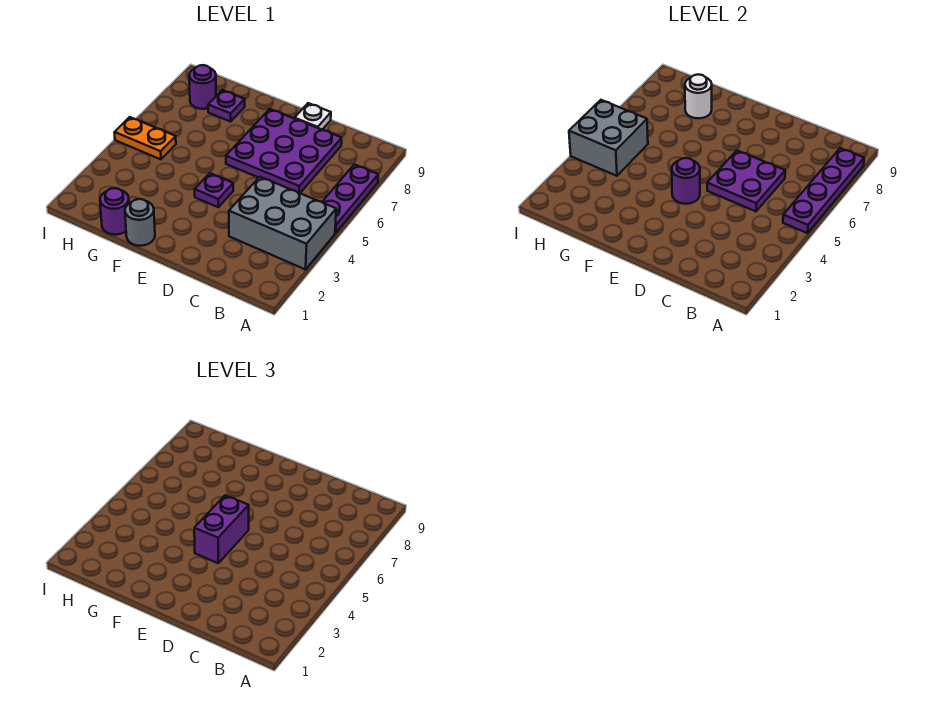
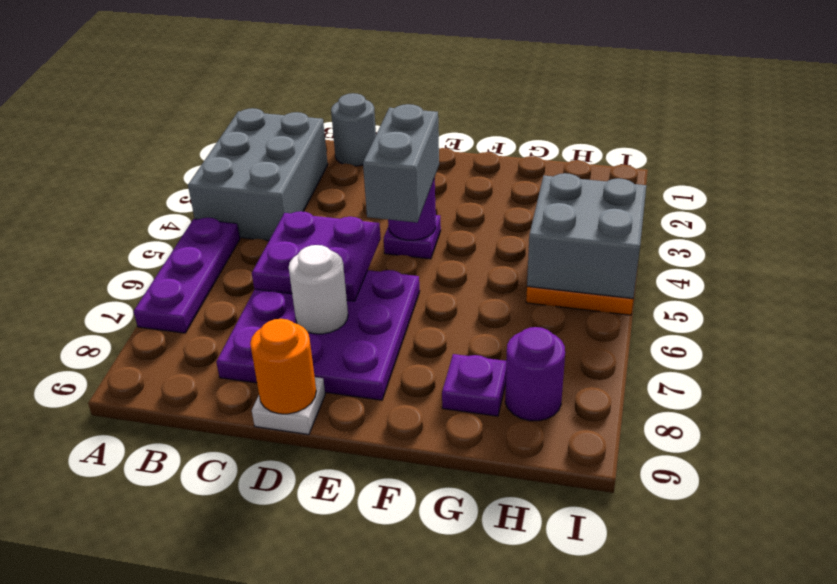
grey 2x3 brick [229,177,336,269] -> grey 2x3 brick turned to [188,108,328,241]
purple 1x4 plate [783,148,864,233] -> none
none -> orange 1x1 round brick [250,319,316,414]
purple 1x2 brick [194,495,249,563] -> grey 1x2 brick [363,104,439,223]
grey 1x1 round brick [125,199,155,246] -> grey 1x1 round brick moved to [331,93,376,166]
purple 1x1 round brick [100,188,129,235] -> none
white 1x1 round brick [685,74,712,118] -> white 1x1 round brick moved to [289,245,348,334]

